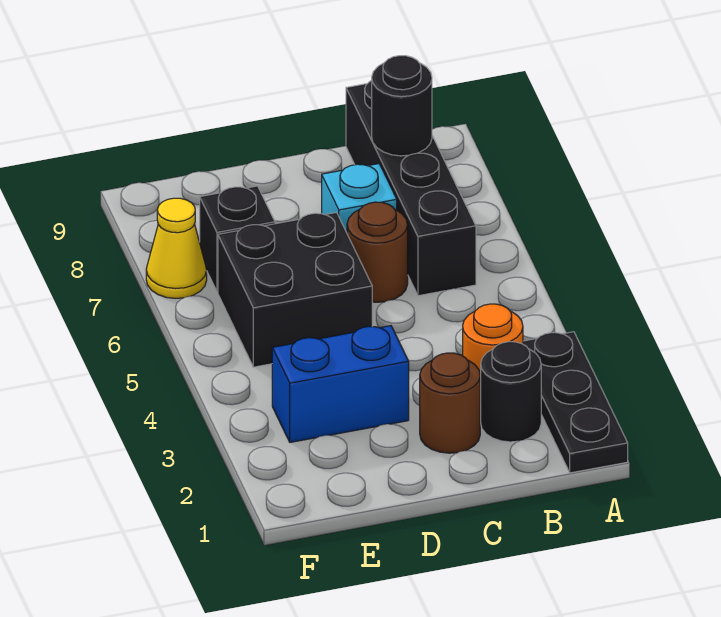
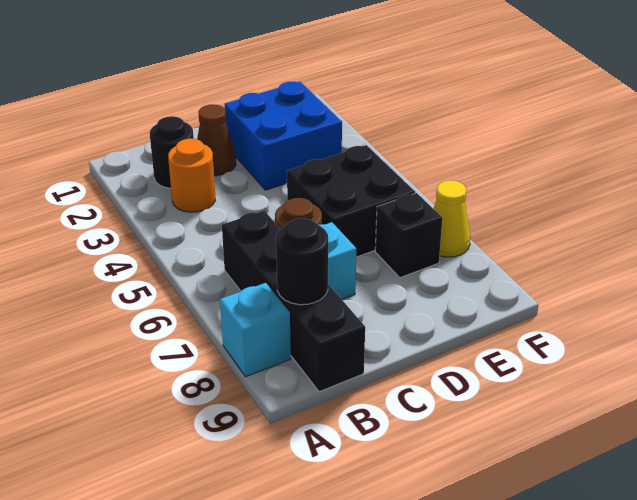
black 1x3 plate [523,332,628,473] -> none
none -> cyan 1x1 brick [220,283,291,377]
brown 1x1 round brick [420,353,480,453] -> brown 1x1 cone [197,104,236,176]
blue 1x2 brick [272,326,409,442] -> blue 2x2 brick [225,82,342,190]

